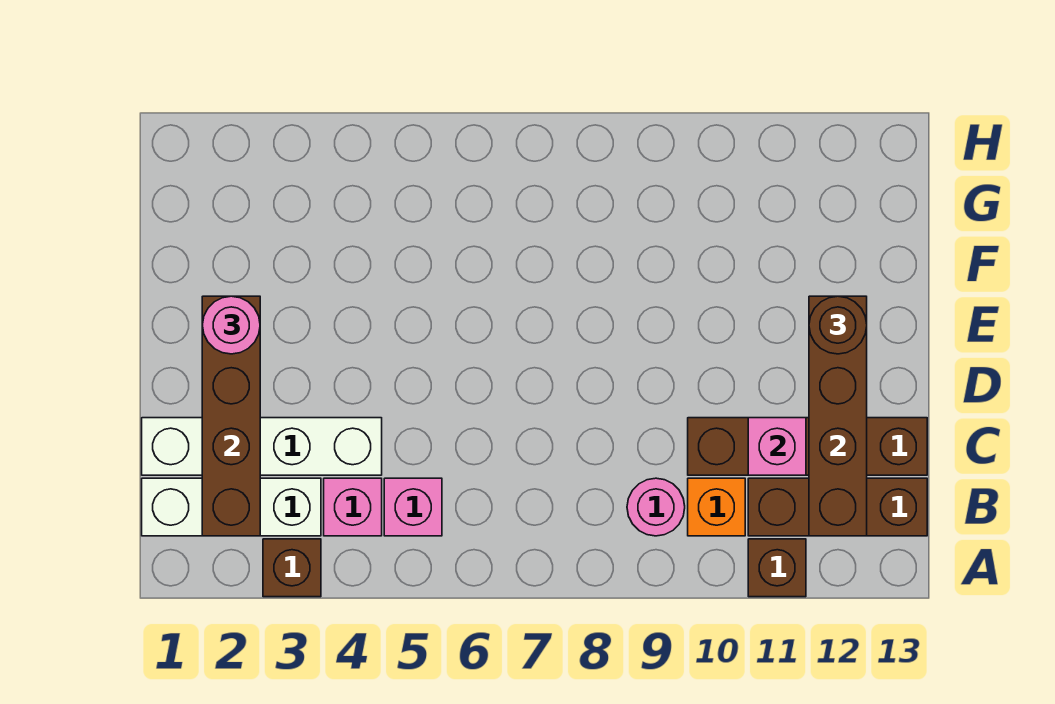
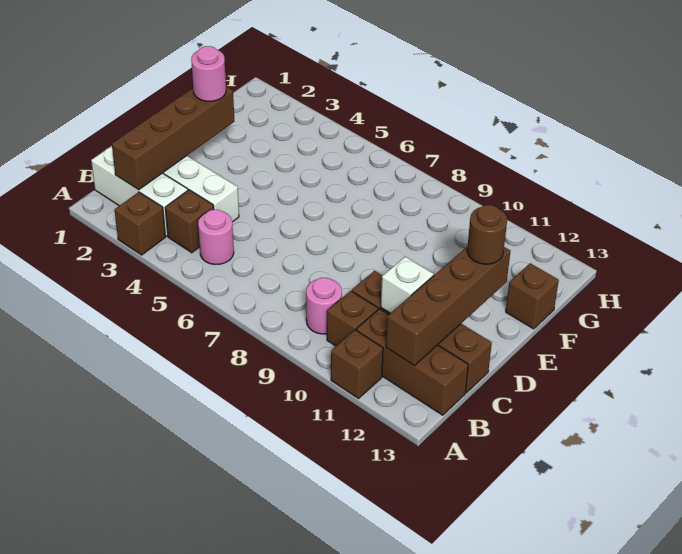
pink 1x1 brick [324,478,382,536] -> brown 1x1 brick [165,190,214,253]
pink 1x1 brick [384,478,442,536] -> pink 1x1 round brick [198,209,234,264]
orange 1x1 brick [688,478,745,536] -> brown 1x1 brick [327,291,378,346]
pink 1x1 brick [748,418,806,475] -> white 1x1 brick [381,257,434,313]
none -> brown 1x1 brick [506,263,559,329]

